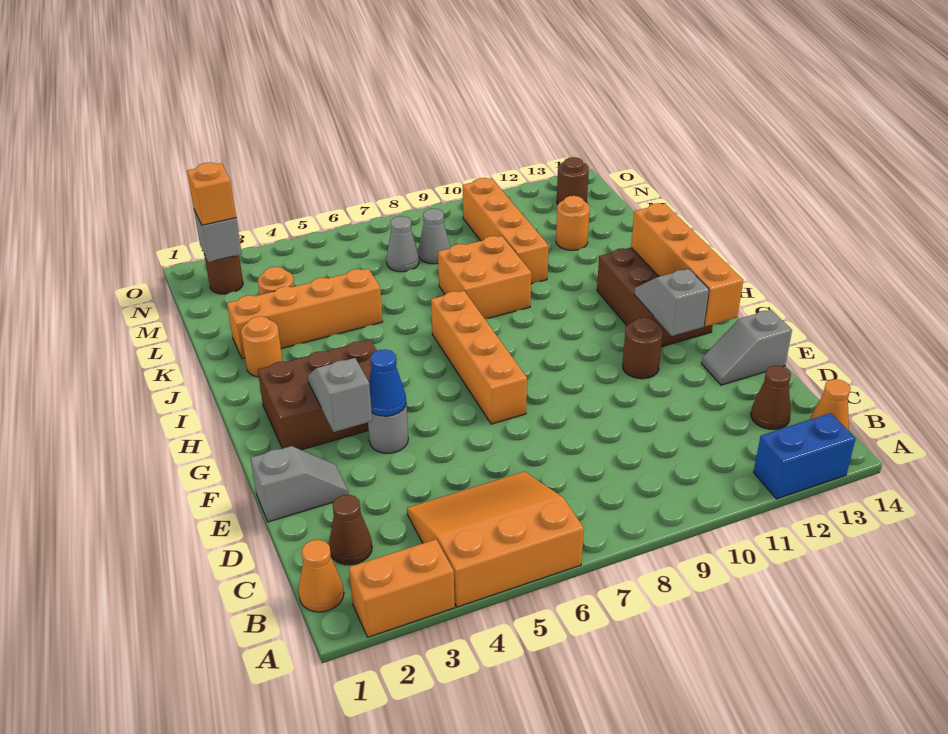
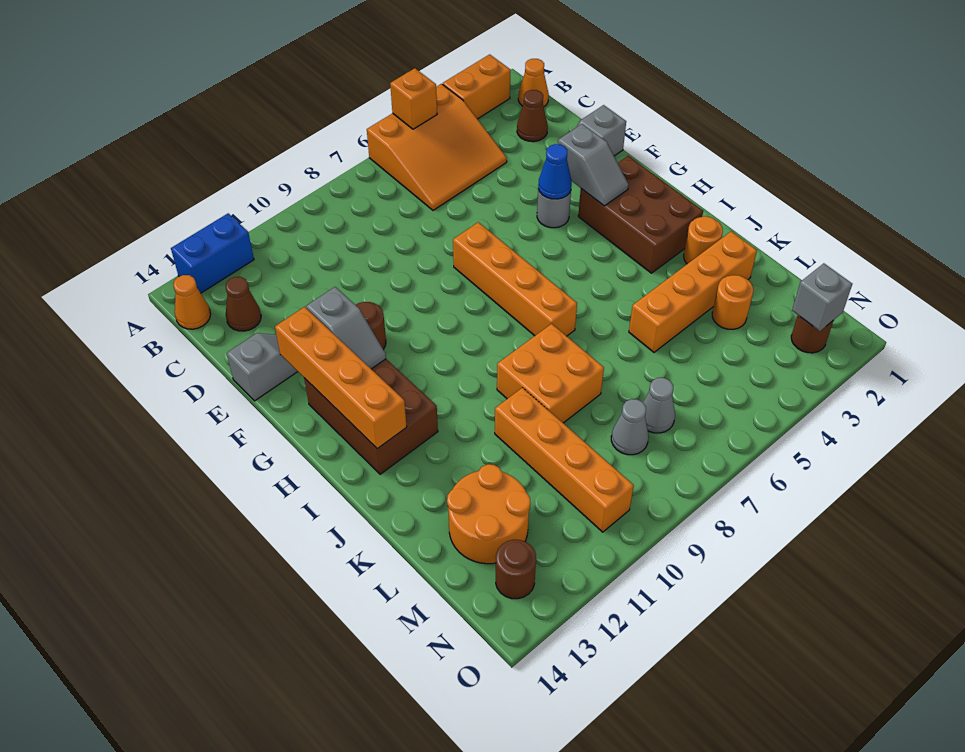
brown 2x3 brick [258,340,377,450] -> brown 2x3 brick turned to [578,156,703,273]
orange 1x1 round brick [556,196,590,250] -> orange 2x2 round brick [447,464,530,564]
orange 1x1 brick [187,162,236,225] -> orange 1x1 brick moved to [390,68,437,129]

